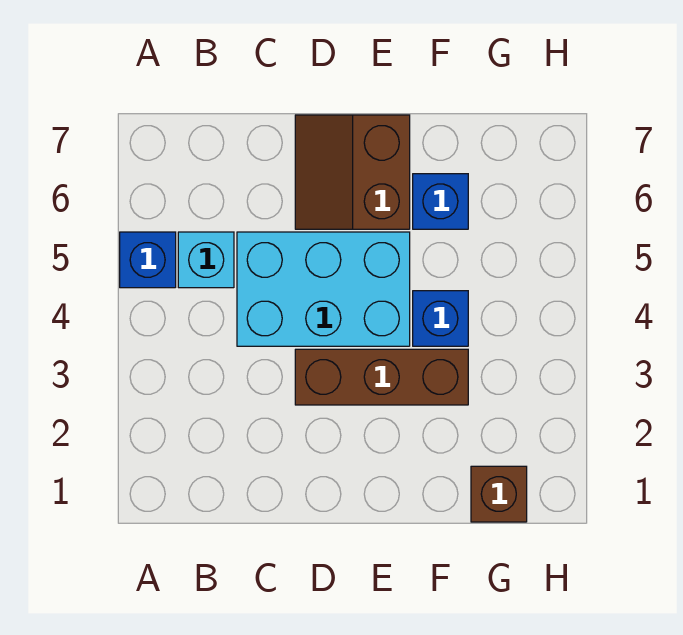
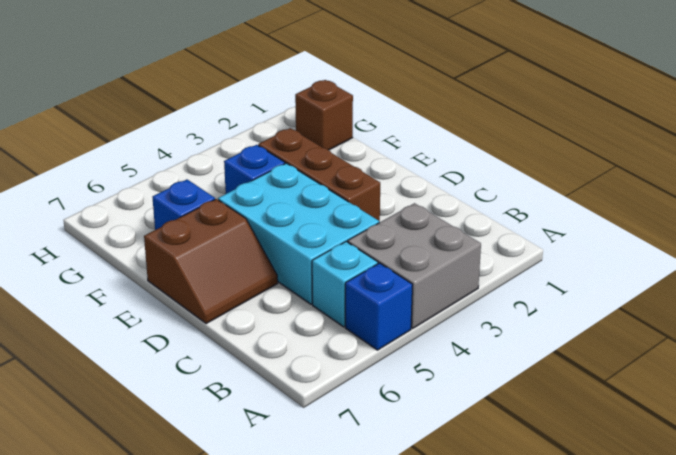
none -> grey 2x2 brick [348,203,481,328]

